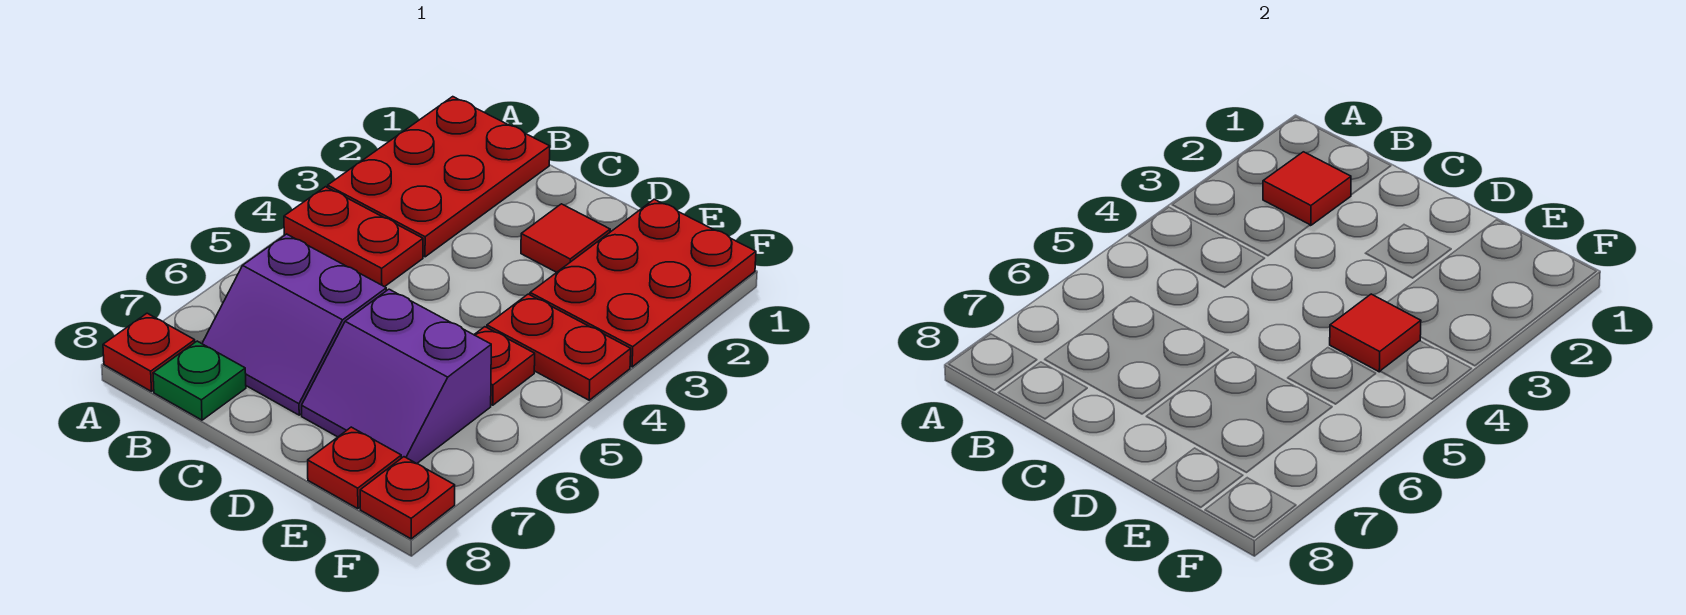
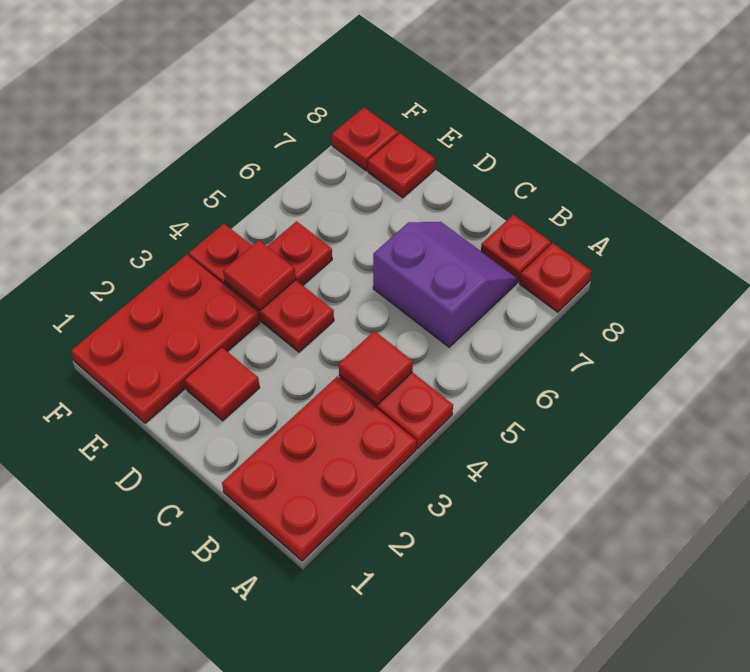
red 1x1 tile [1263,152,1351,226] -> red 1x1 tile moved to [339,331,413,405]
green 1x1 plate [153,341,246,420] -> red 1x1 plate [481,215,551,282]
purple 2x2 slope [302,289,491,464] -> none
red 1x2 plate [487,294,631,400] -> red 1x3 plate [189,224,334,352]

